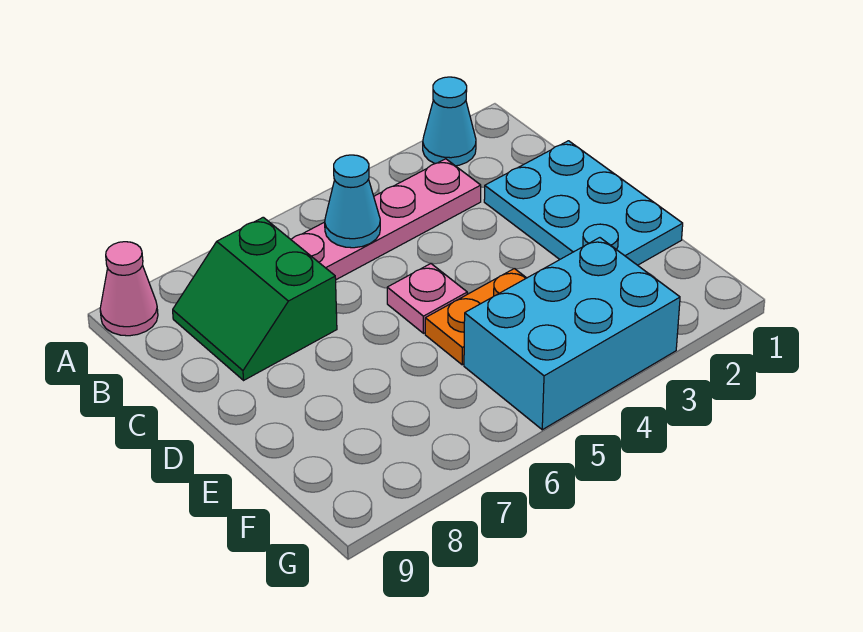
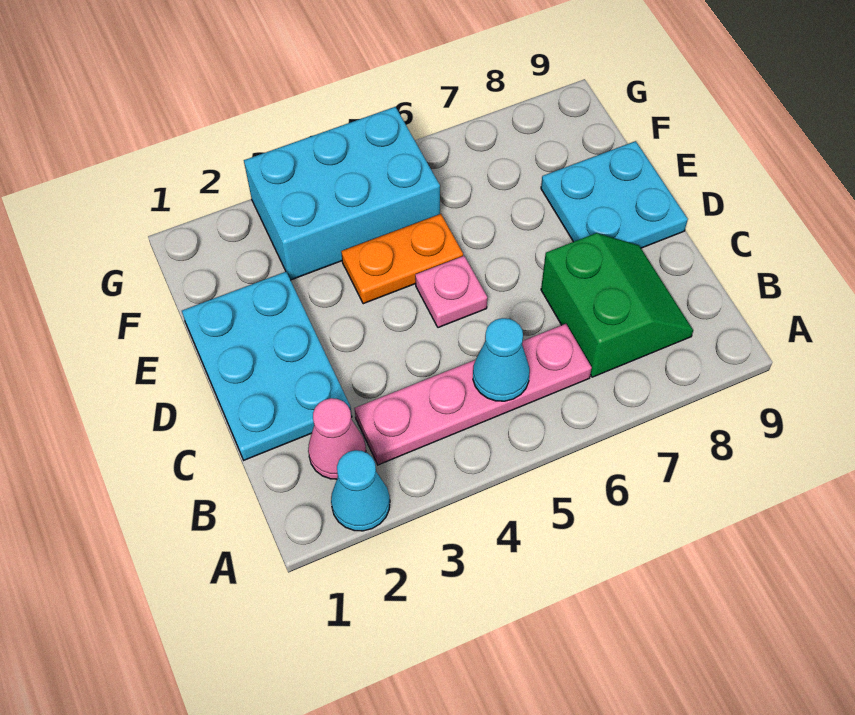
pink 1x1 cone [100,242,158,336] -> pink 1x1 cone moved to [308,398,366,479]
none -> cyan 2x2 plate [541,141,688,248]

